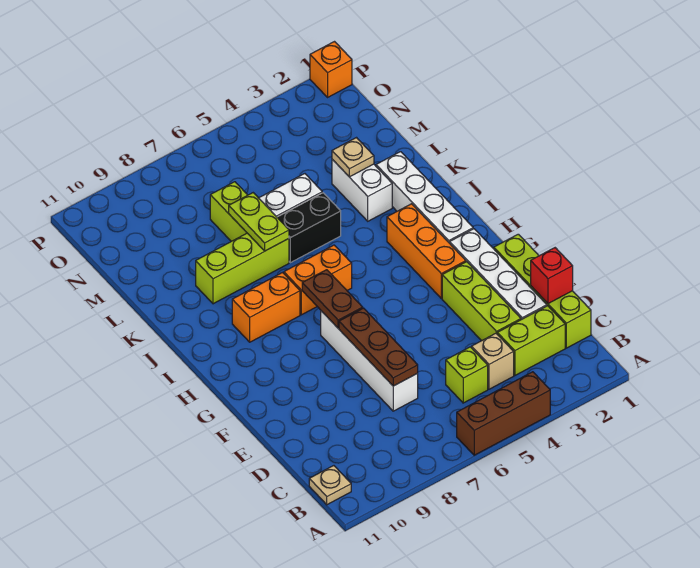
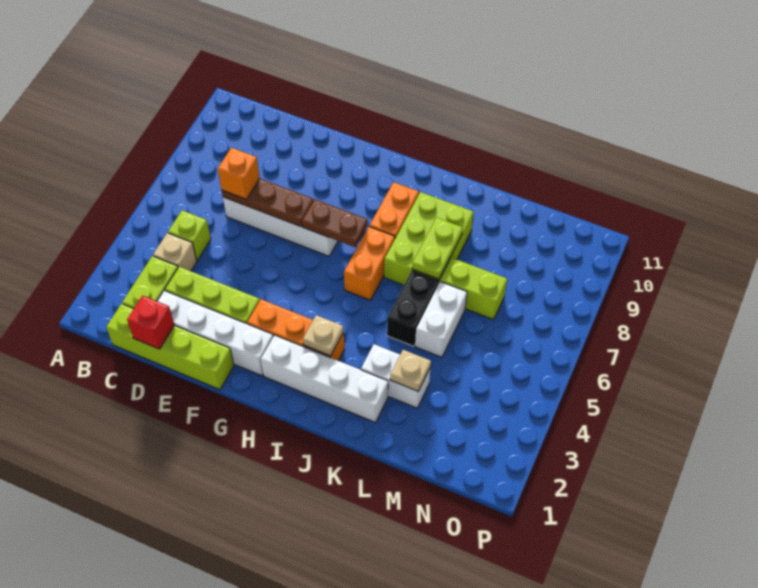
brown 1x3 brick [457,372,550,455] -> none
tan 1x1 plate [309,466,351,505] -> tan 1x1 plate moved to [303,315,344,356]
lime 1x3 brick [196,233,289,304] -> lime 2x3 brick [384,192,473,285]
lime 1x2 plate [229,193,289,251] -> lime 1x2 plate turned to [412,218,463,279]
orange 1x1 brick [310,42,352,97] -> orange 1x1 brick moved to [218,148,260,199]

